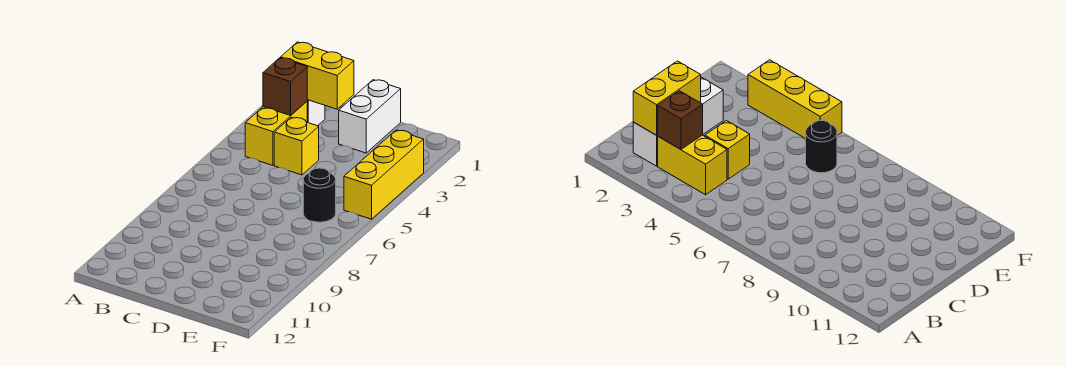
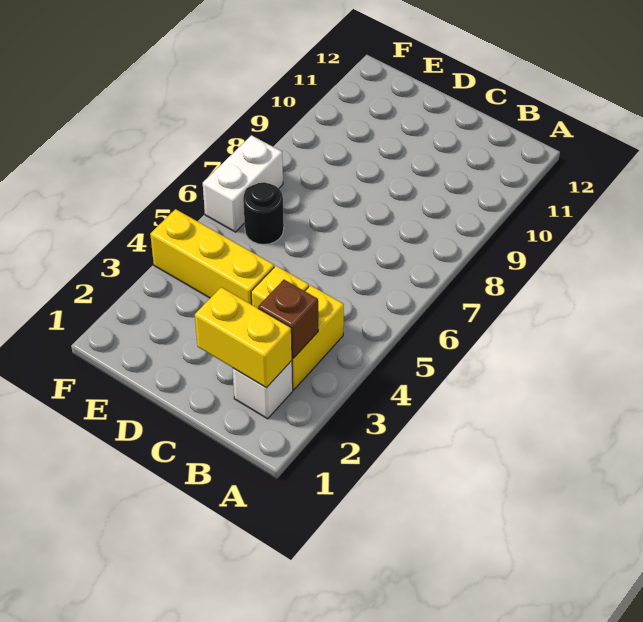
white 1x2 brick [339,80,401,153] -> white 1x2 brick moved to [203,135,283,232]
yellow 1x3 brick [344,130,424,219] -> yellow 1x3 brick turned to [150,209,274,304]

